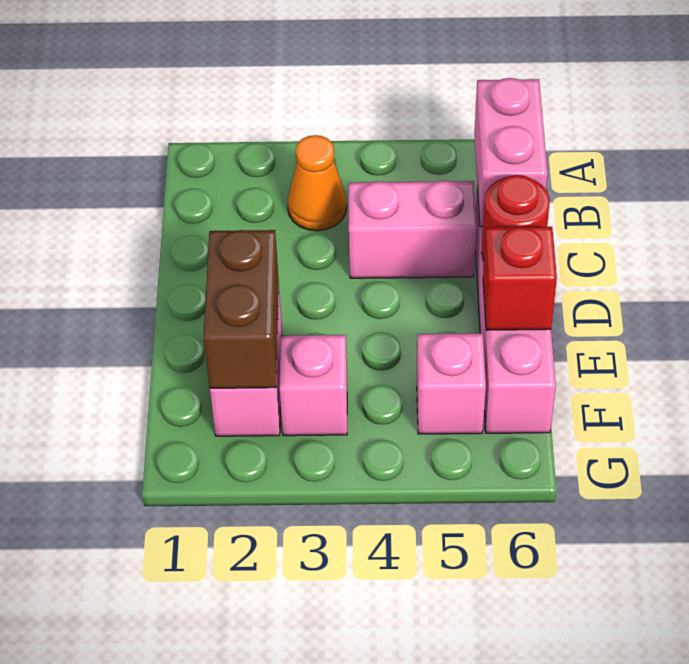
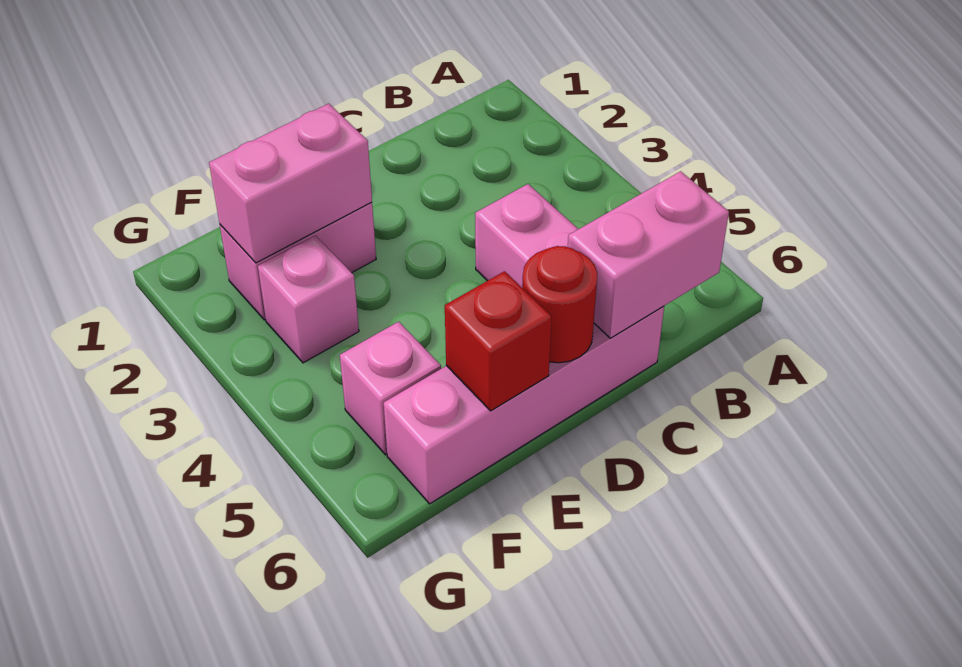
orange 1x1 cone [288,135,347,231] -> none
brown 1x2 brick [204,230,279,388] -> pink 1x2 brick [209,104,372,263]

